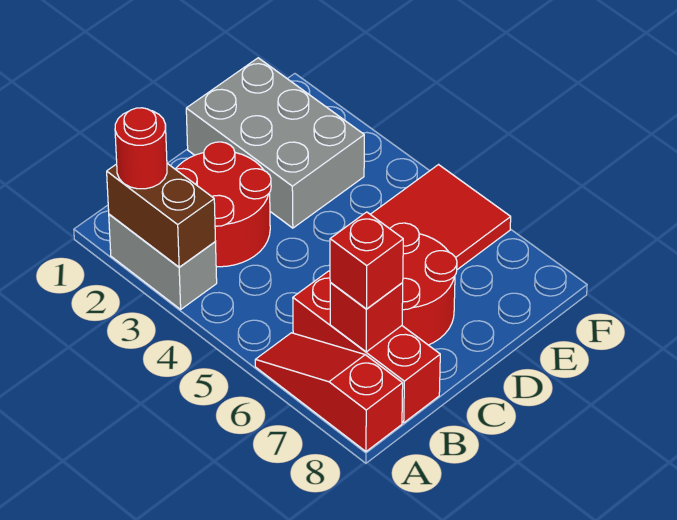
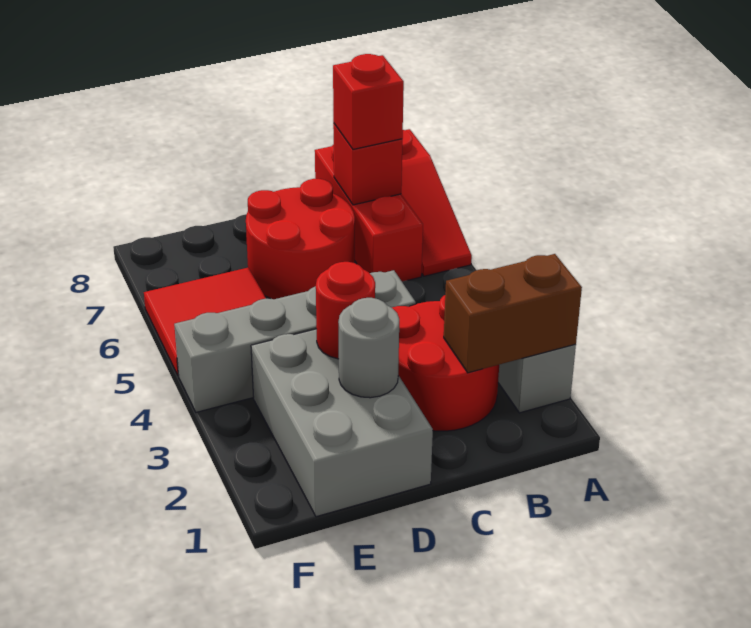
brown 1x2 brick [107,164,215,267] -> brown 1x2 brick turned to [444,254,582,373]
red 1x1 round brick [115,108,167,189] -> red 1x1 round brick moved to [316,262,375,359]
none -> grey 1x4 brick [174,270,416,412]
none -> grey 1x1 round brick [338,298,399,398]

